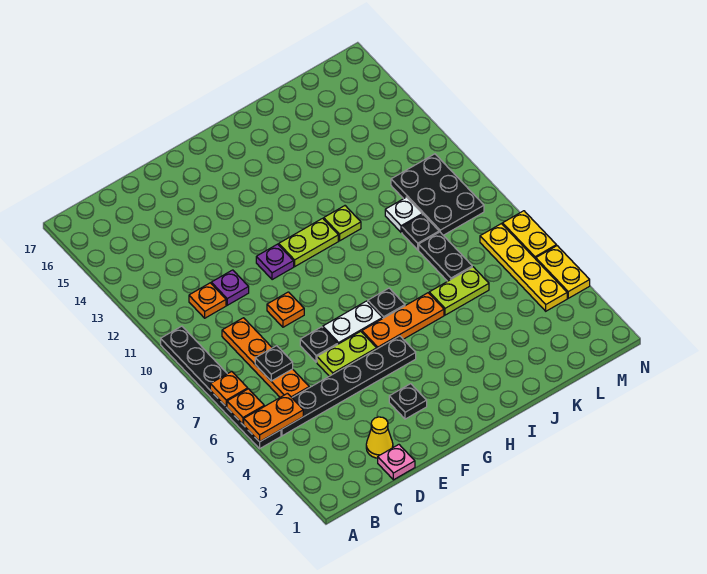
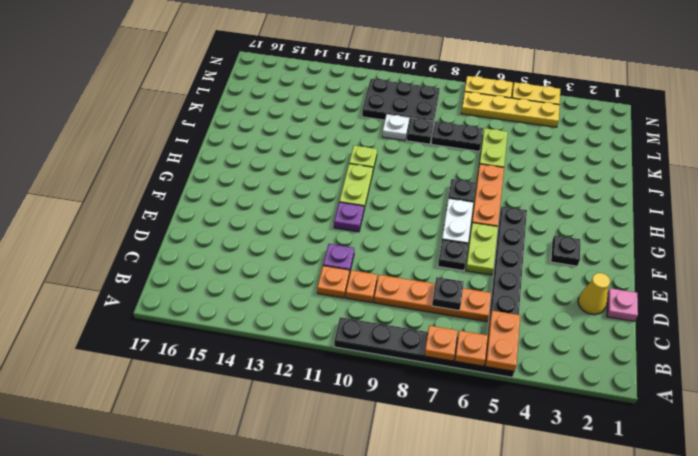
orange 1x1 plate [267,292,304,327] -> orange 1x1 plate moved to [346,270,377,303]

